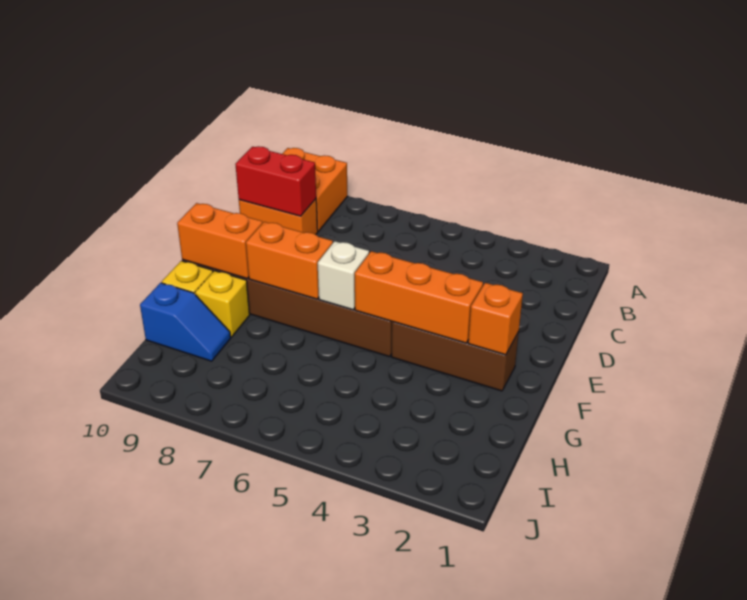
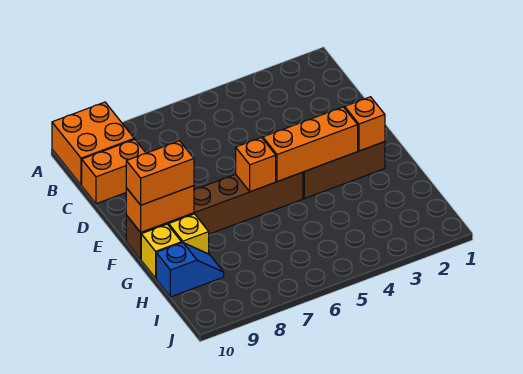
red 1x2 brick [235,146,316,216] -> none
white 1x1 brick [318,241,369,310] -> orange 1x1 brick [236,138,276,192]
orange 1x2 brick [246,222,333,299] -> orange 1x2 brick moved to [126,141,194,205]

